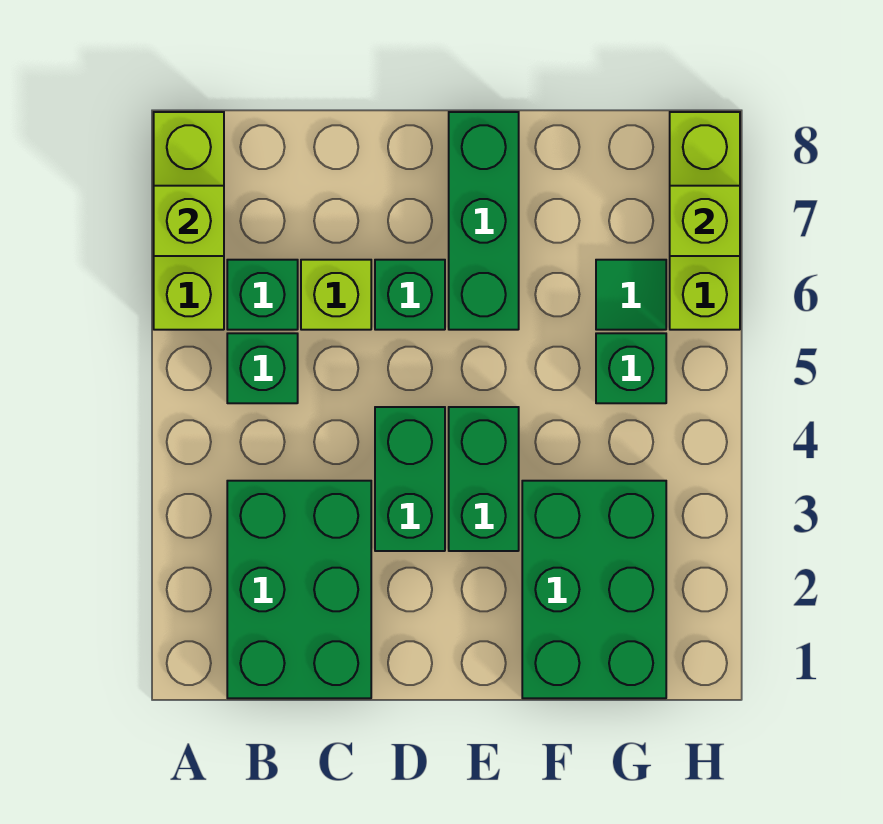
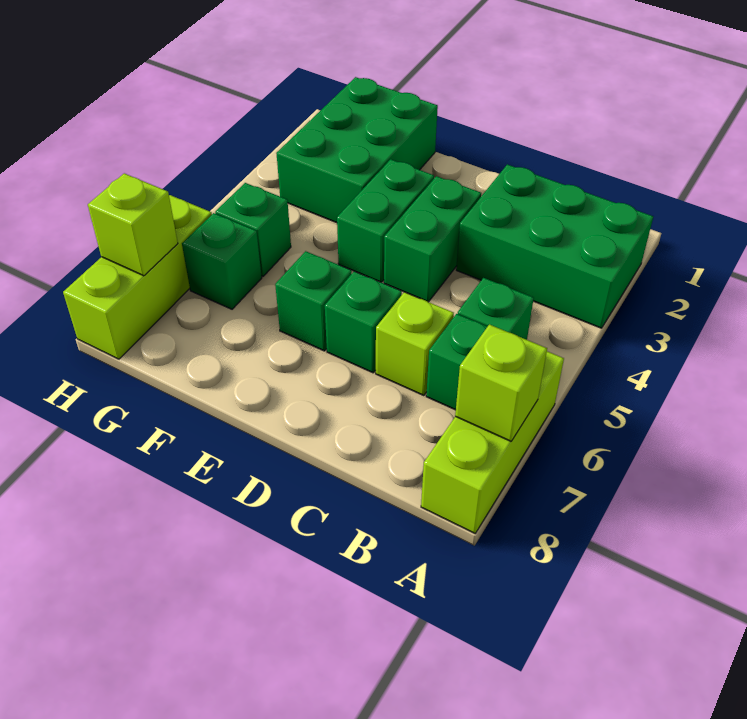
green 2x3 brick [227,481,371,698] -> green 2x3 brick turned to [456,164,653,328]
green 1x3 brick [449,112,519,330] -> green 1x1 brick [275,251,352,351]
green 1x1 tile [596,260,666,330] -> green 1x1 brick [182,213,262,309]

